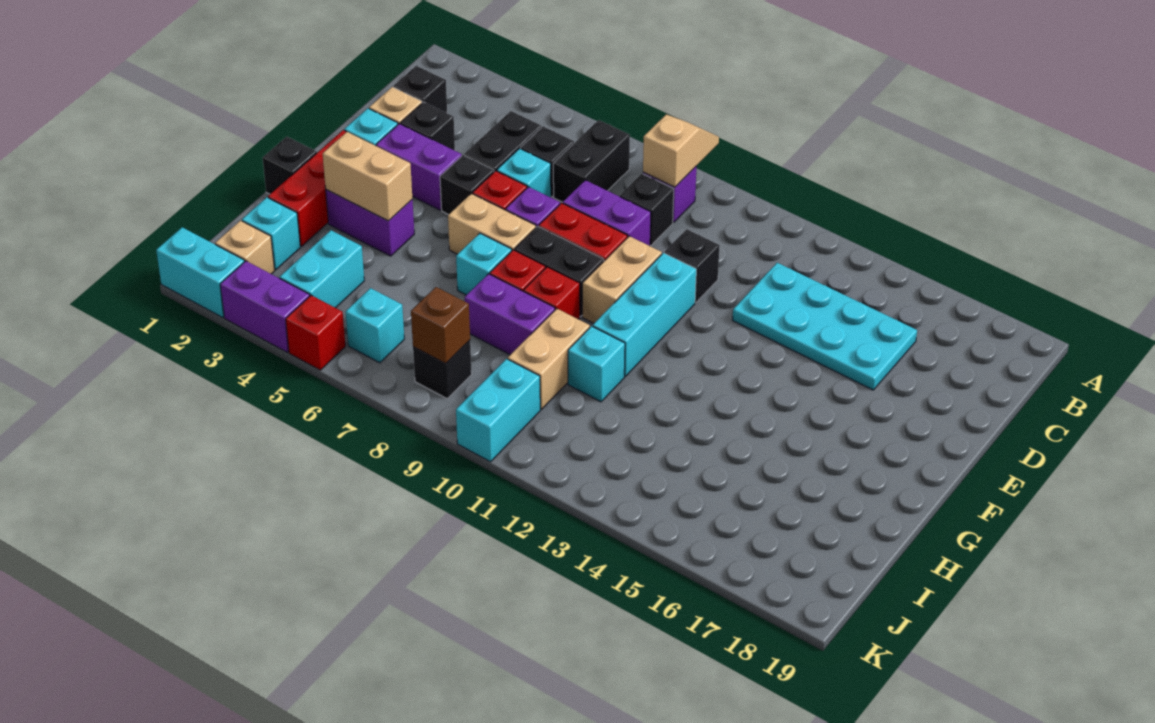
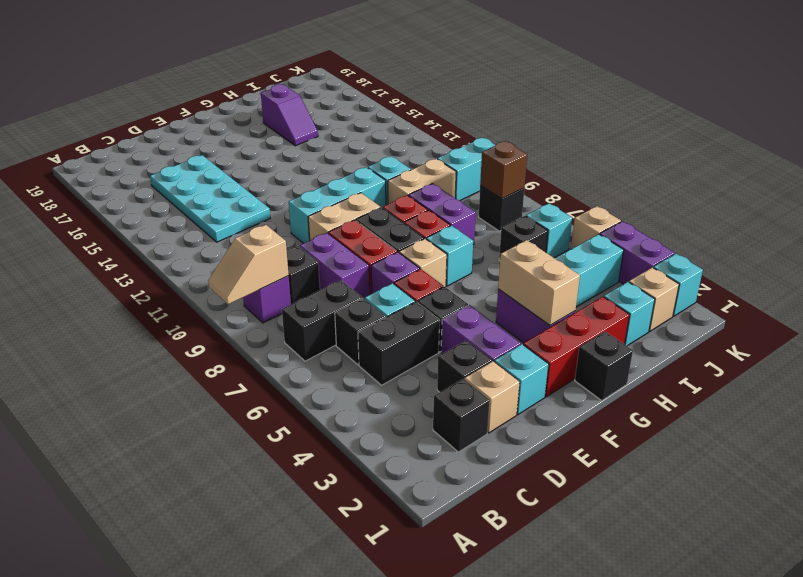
black 1x1 brick [665,229,720,302] -> black 1x1 brick moved to [499,216,548,260]
tan 1x2 brick [448,194,536,254] -> tan 1x1 brick [399,239,447,287]
none -> purple 1x2 slope [261,84,318,146]
cyan 1x2 brick [156,227,244,318] -> cyan 1x1 brick [653,254,703,316]
red 1x1 brick [286,295,345,370] -> tan 1x1 brick [571,206,621,249]

